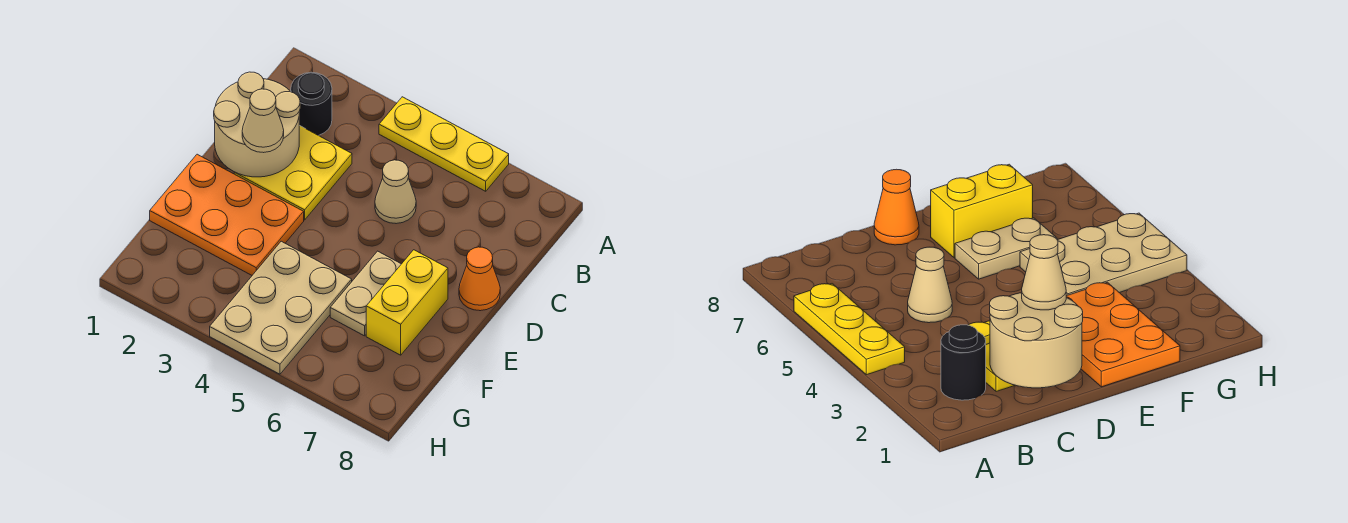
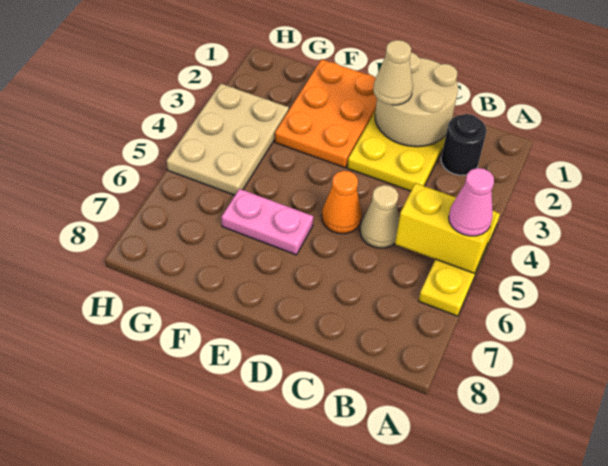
none -> pink 1x1 cone [449,168,494,236]
orange 1x1 cone [459,247,500,311] -> orange 1x1 cone moved to [322,171,362,234]
tan 1x2 plate [330,251,401,336] -> pink 1x2 plate [222,189,313,255]
yellow 1x2 brick [366,250,448,355] -> yellow 1x2 brick moved to [395,183,496,273]
tan 2x3 plate [210,241,352,374] -> tan 2x3 plate turned to [167,84,289,195]

